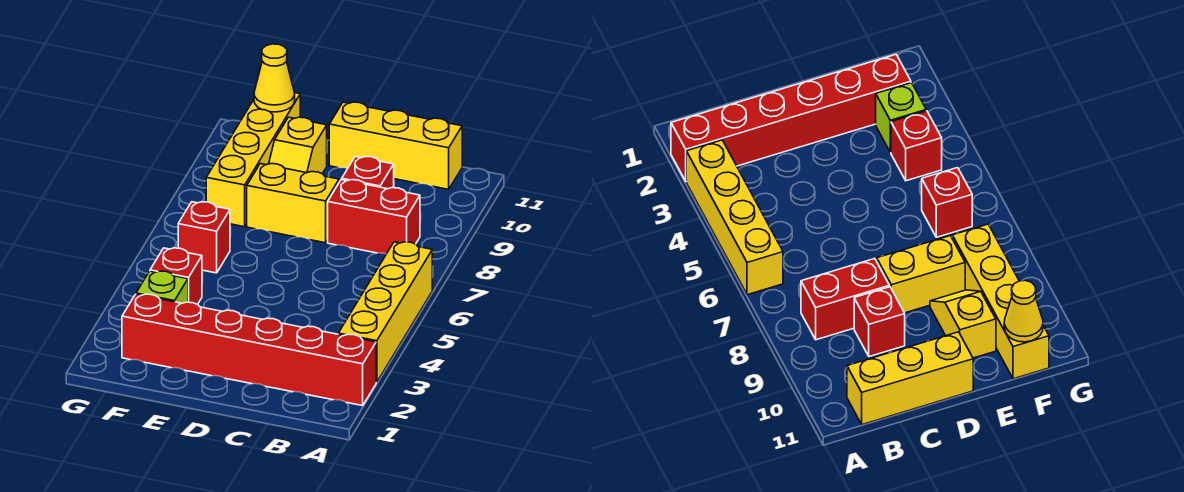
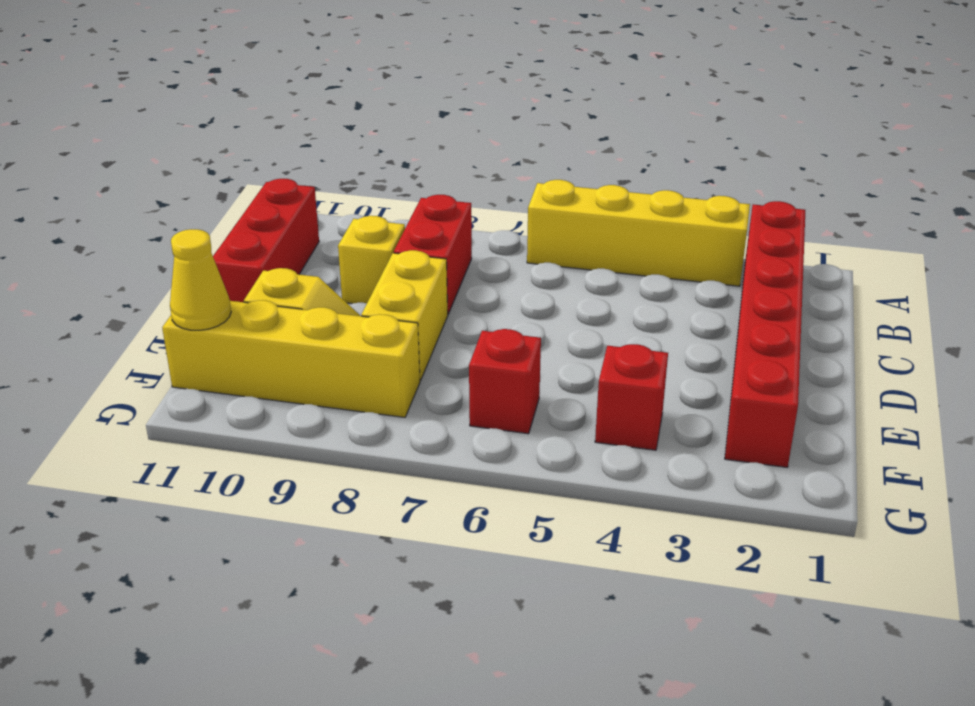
yellow 1x3 brick [329,102,462,189] -> red 1x3 brick [213,179,319,302]
red 1x1 brick [342,156,394,189] -> yellow 1x1 brick [338,216,405,304]
lime 1x1 brick [136,271,188,303] -> none

